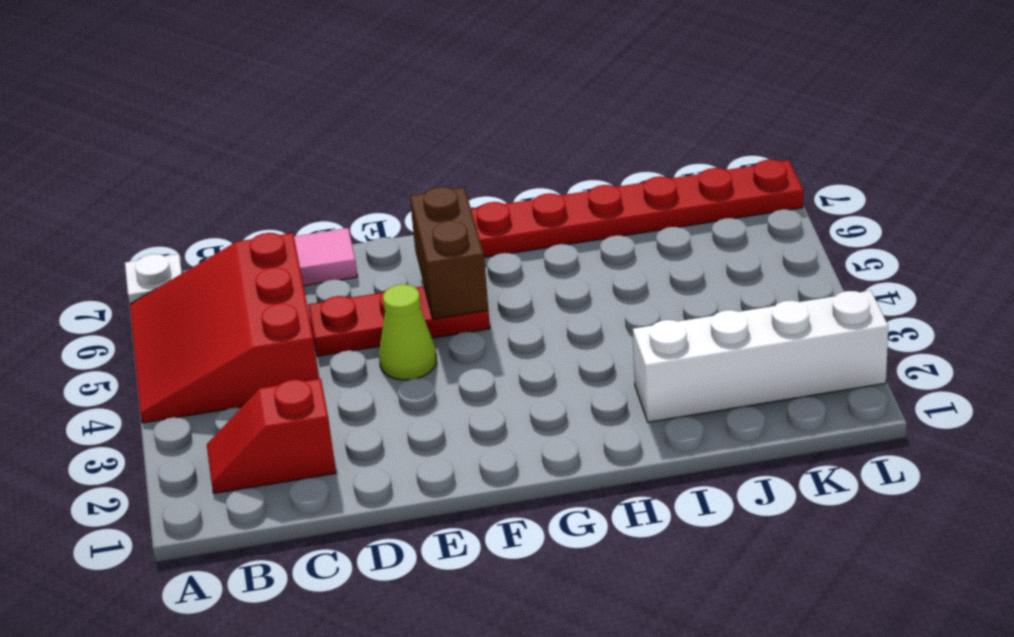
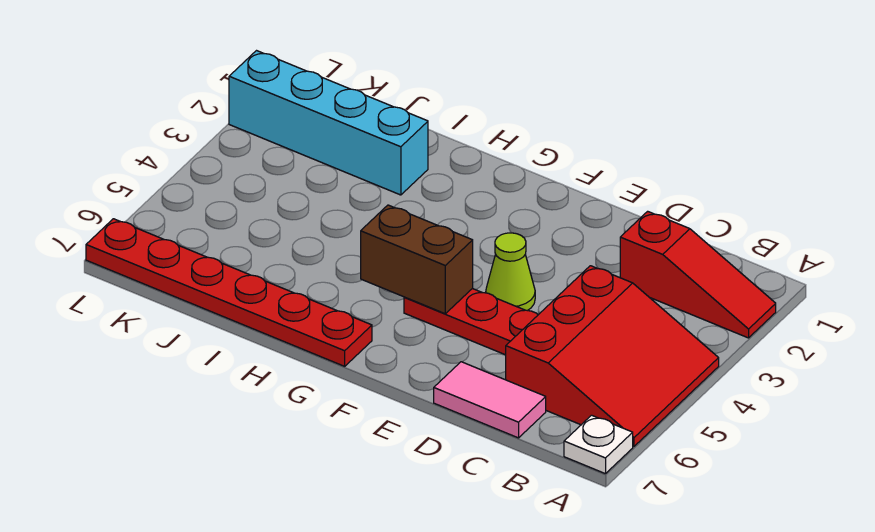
red 1x2 slope [207,379,336,493] -> red 1x3 slope [620,211,776,338]
brown 1x2 brick [410,187,488,319] -> brown 1x2 brick turned to [361,205,473,314]
white 1x4 brick [633,291,888,422] -> cyan 1x4 brick [229,51,428,195]

